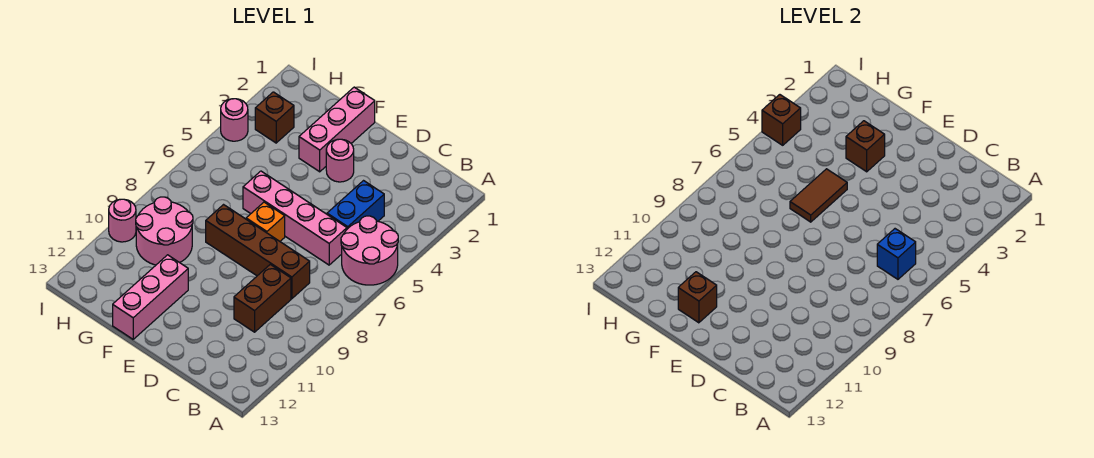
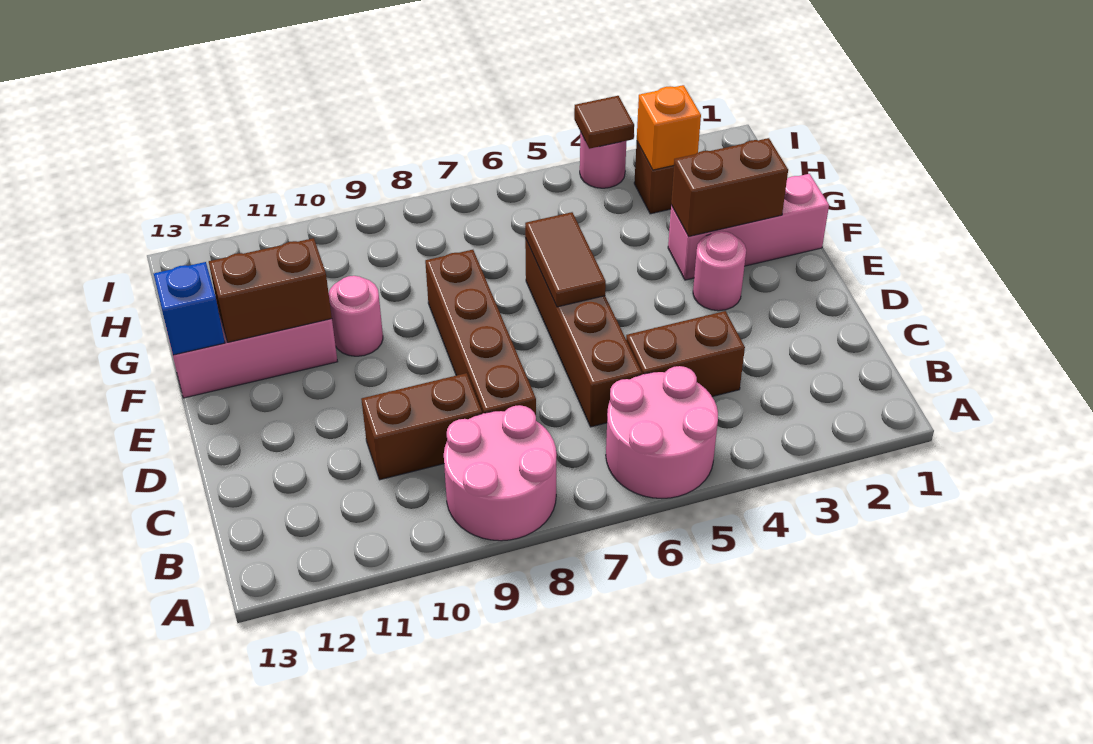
blue 1x1 brick [877,229,916,279] -> blue 1x1 brick moved to [154,262,225,355]
blue 1x2 brick [327,181,384,229] -> brown 1x2 brick [626,311,745,397]
pink 1x4 brick [243,171,347,265] -> brown 1x4 brick [525,238,642,427]
orange 1x1 brick [246,202,285,241] -> orange 1x1 brick moved to [637,85,701,170]
brown 1x1 brick [846,121,885,172] -> brown 1x2 brick [671,138,788,236]
brown 1x2 tile [790,169,847,222] -> brown 1x2 tile turned to [525,212,606,307]
brown 1x1 brick [678,272,717,323] -> brown 1x2 brick [209,238,332,342]
pink 2x2 round brick [136,197,193,265] -> pink 2x2 round brick moved to [444,405,556,541]
brown 1x1 brick [762,95,801,145] -> brown 1x1 tile [574,96,634,149]
pink 1x1 round brick [109,199,136,242] -> pink 1x1 round brick moved to [329,276,383,356]

